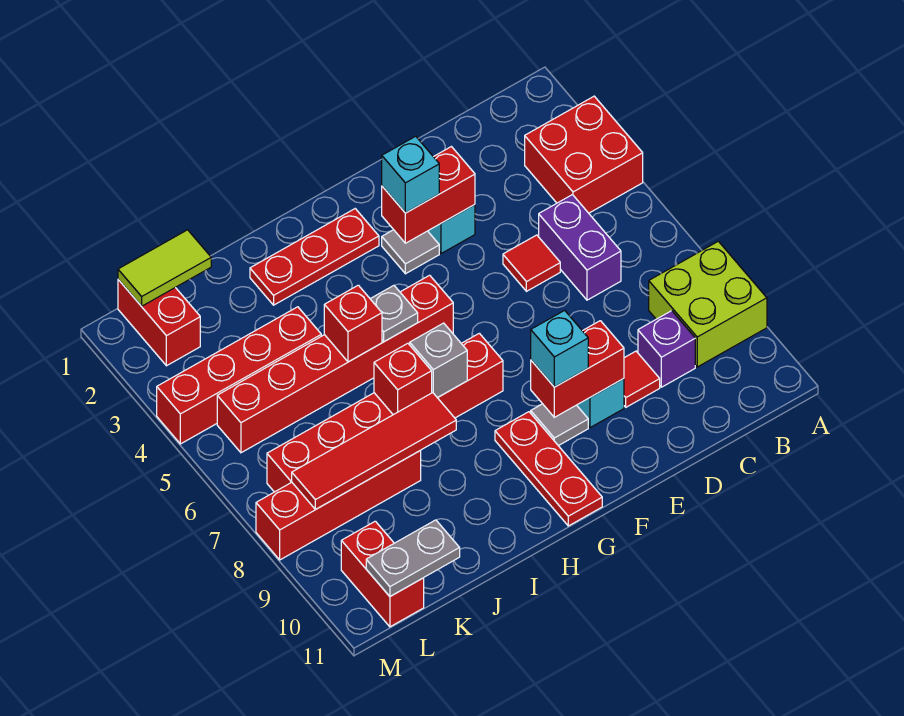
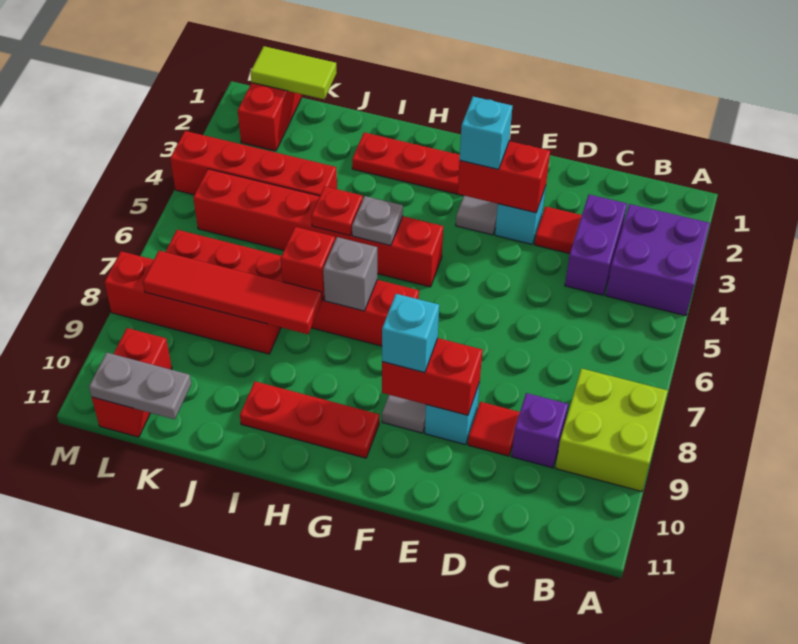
red 2x2 brick [525,96,643,213] -> purple 2x2 brick [606,204,710,316]
purple 1x2 brick [539,195,621,300] -> purple 1x2 brick moved to [565,195,627,295]
red 1x1 tile [503,235,560,291] -> red 1x1 tile moved to [535,206,582,254]
red 1x3 plate [495,412,602,526] -> red 1x3 plate turned to [240,381,379,458]
red 1x1 brick [324,285,382,362] -> red 1x1 plate [311,186,363,236]

